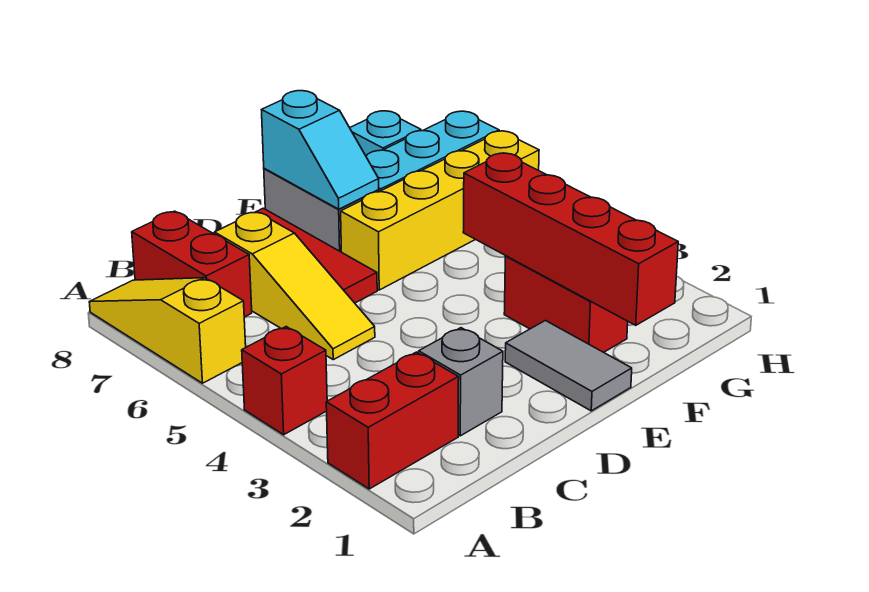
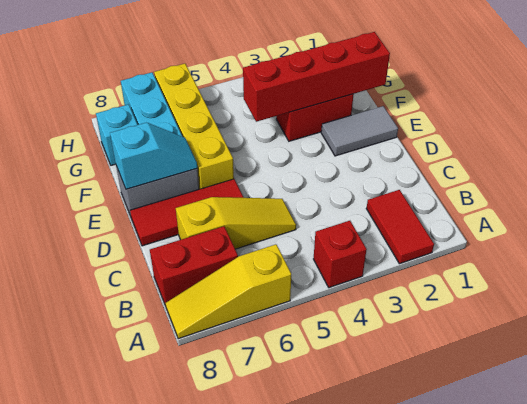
red 1x2 brick [326,352,459,489] -> red 1x2 tile [366,190,434,264]
grey 1x1 brick [419,328,503,436] -> none

